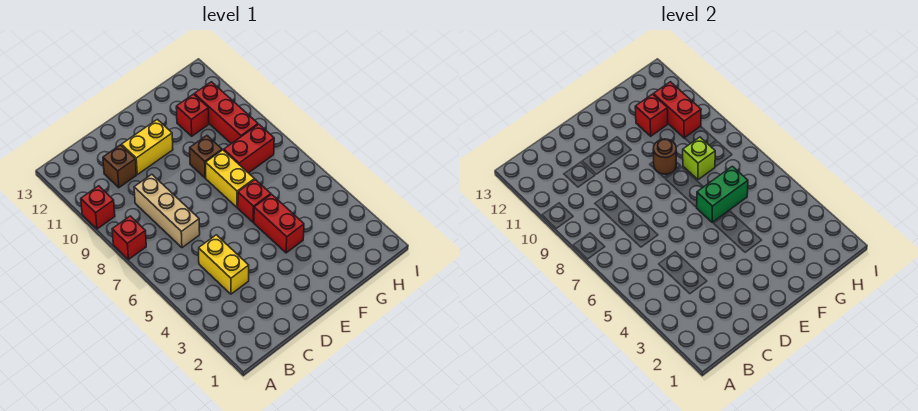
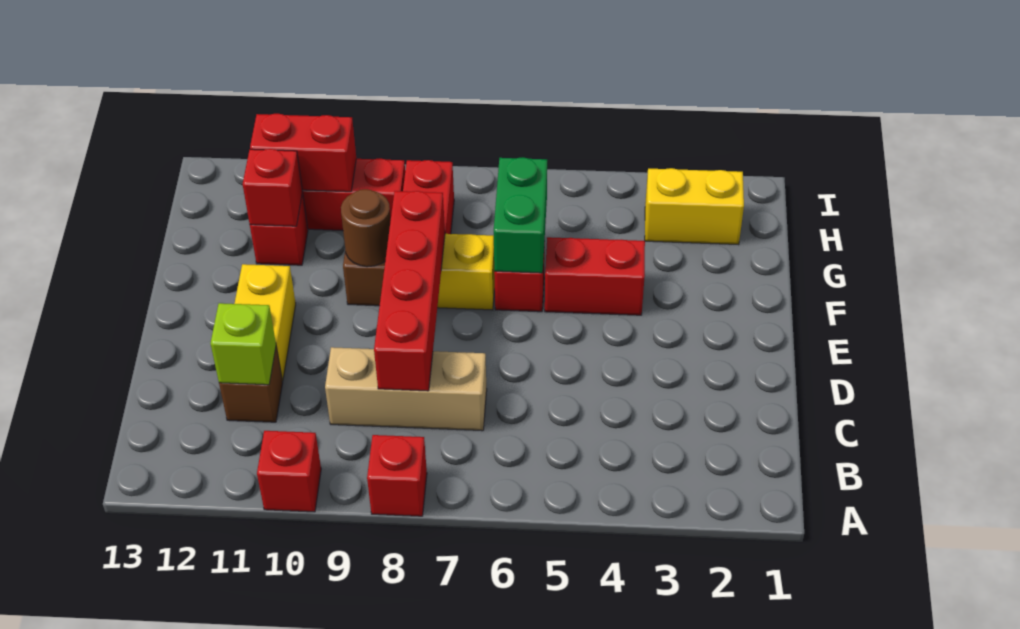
yellow 1x2 brick [199,235,249,294] -> yellow 1x2 brick moved to [645,168,744,245]
none -> red 1x4 brick [374,191,445,391]
lime 1x1 brick [683,137,715,180] -> lime 1x1 brick moved to [211,303,276,385]

